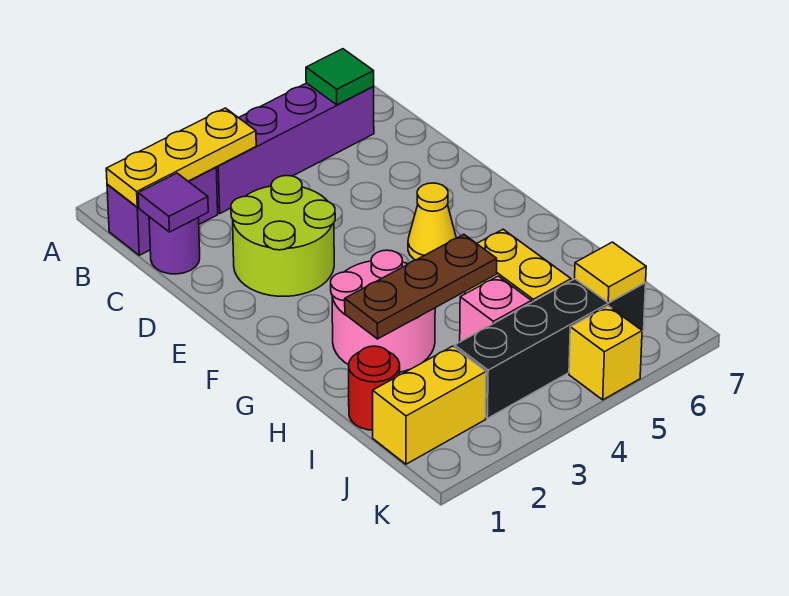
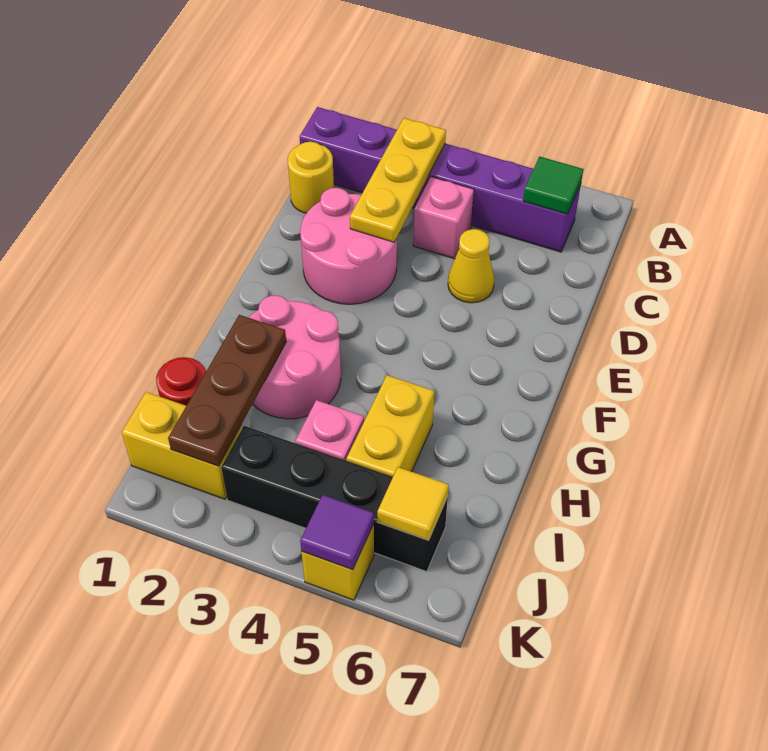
yellow 1x3 plate [106,108,256,207] -> yellow 1x3 plate turned to [350,118,446,242]
purple 1x1 round brick [149,217,200,274] -> yellow 1x1 round brick [288,142,334,213]
purple 1x1 tile [138,173,208,232] -> purple 1x1 tile moved to [300,495,374,570]
none -> pink 1x1 brick [413,177,474,259]
lime 2x2 round brick [231,176,335,296] -> pink 2x2 round brick [300,188,397,304]
yellow 1x1 cone [408,183,456,260] -> yellow 1x1 cone moved to [448,229,494,303]
brown 1x3 plate [345,234,497,339] -> brown 1x3 plate turned to [168,315,286,466]

